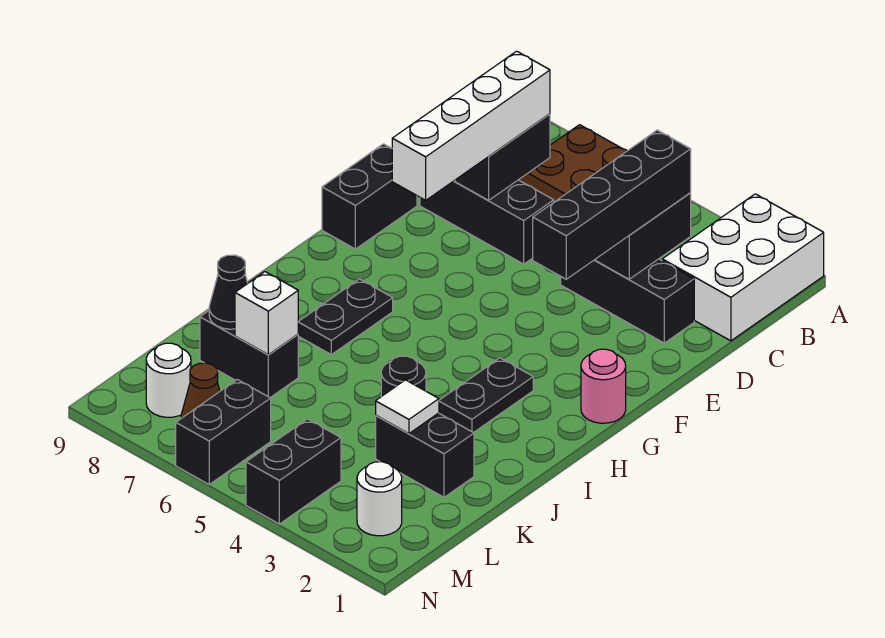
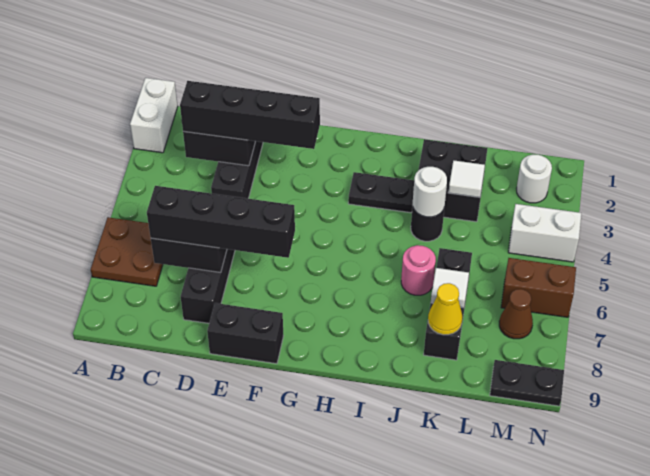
white 2x3 brick [662,194,824,341] -> white 1x2 brick [130,78,178,153]
white 1x4 brick [392,51,550,200] -> black 1x4 brick [147,186,295,258]
pink 1x1 round brick [581,349,626,423] -> pink 1x1 round brick moved to [401,245,436,295]
black 1x2 plate [298,279,393,355] -> black 1x2 plate moved to [490,360,564,406]
black 1x2 brick [376,413,474,497] -> black 2x2 brick [419,139,487,222]
black 1x2 brick [200,311,298,398] -> black 1x3 brick [424,248,472,360]
white 1x1 brick [235,272,298,355] -> white 1x1 tile [431,268,469,308]
black 1x1 cone [209,255,248,329] -> yellow 1x1 cone [428,283,462,335]
black 1x2 brick [246,419,341,524] -> white 1x2 brick [508,204,581,262]
black 1x2 brick [176,380,271,484] -> brown 1x2 brick [501,258,576,317]
white 1x1 round brick [146,343,191,417] -> white 1x1 round brick moved to [412,167,447,217]

